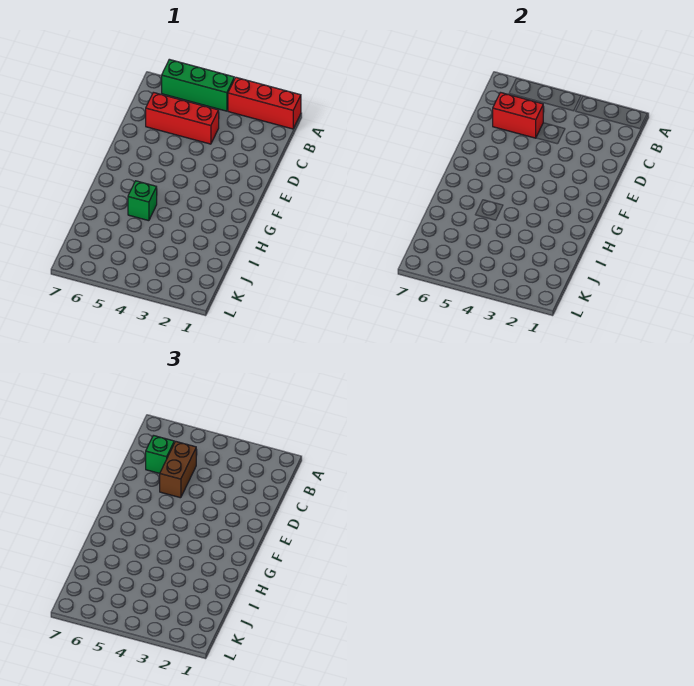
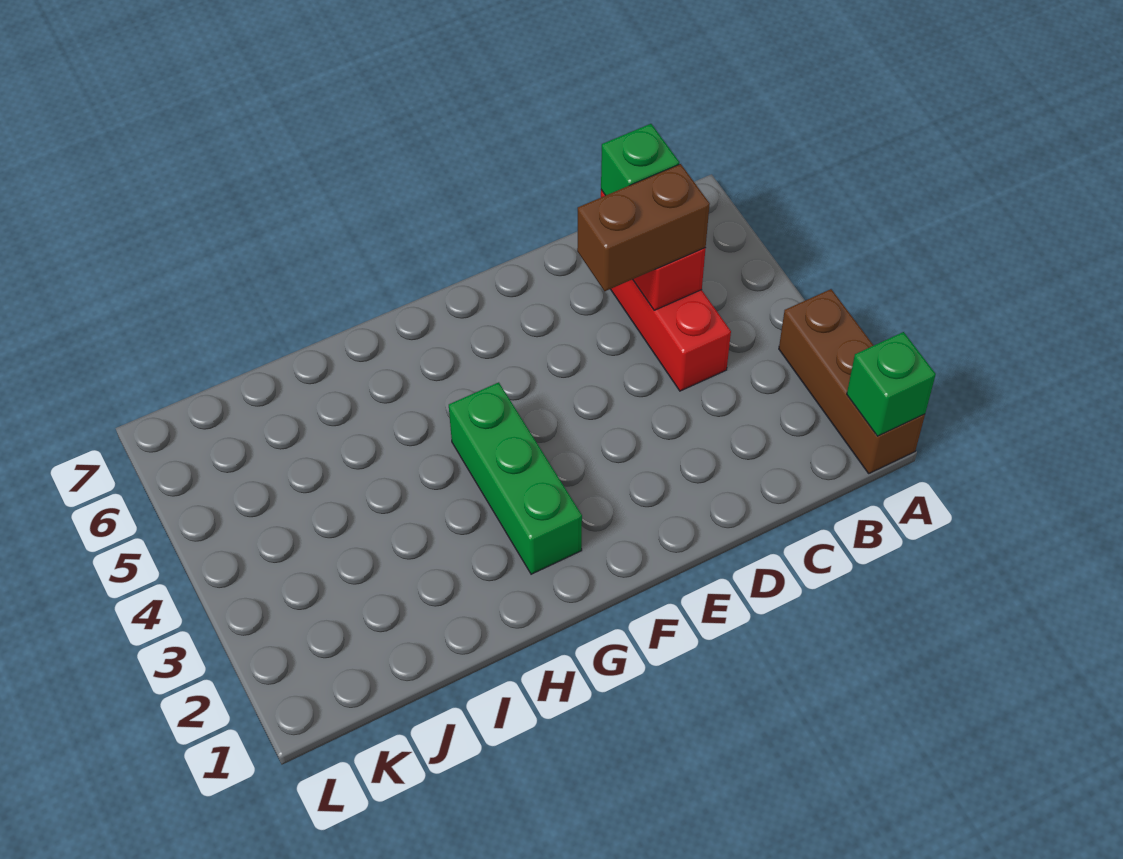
red 1x3 brick [228,77,301,129] -> brown 1x3 brick [779,289,925,473]
green 1x3 brick [162,59,234,111] -> green 1x3 brick moved to [449,382,582,574]
green 1x1 brick [128,181,157,221] -> green 1x1 brick moved to [847,332,936,436]

